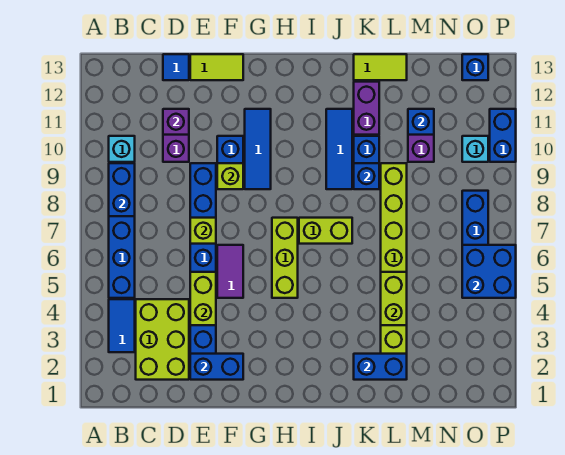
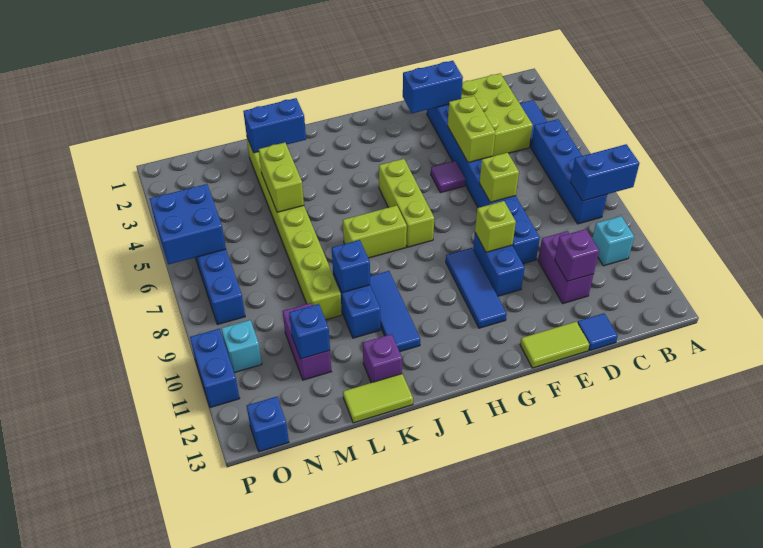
blue 1x2 brick [109,163,135,216] -> blue 1x2 brick turned to [570,144,640,201]
purple 1x2 tile [217,245,243,298] -> purple 1x1 tile [431,161,465,193]
purple 1x2 brick [354,82,379,135] -> purple 1x1 brick [363,334,402,383]

